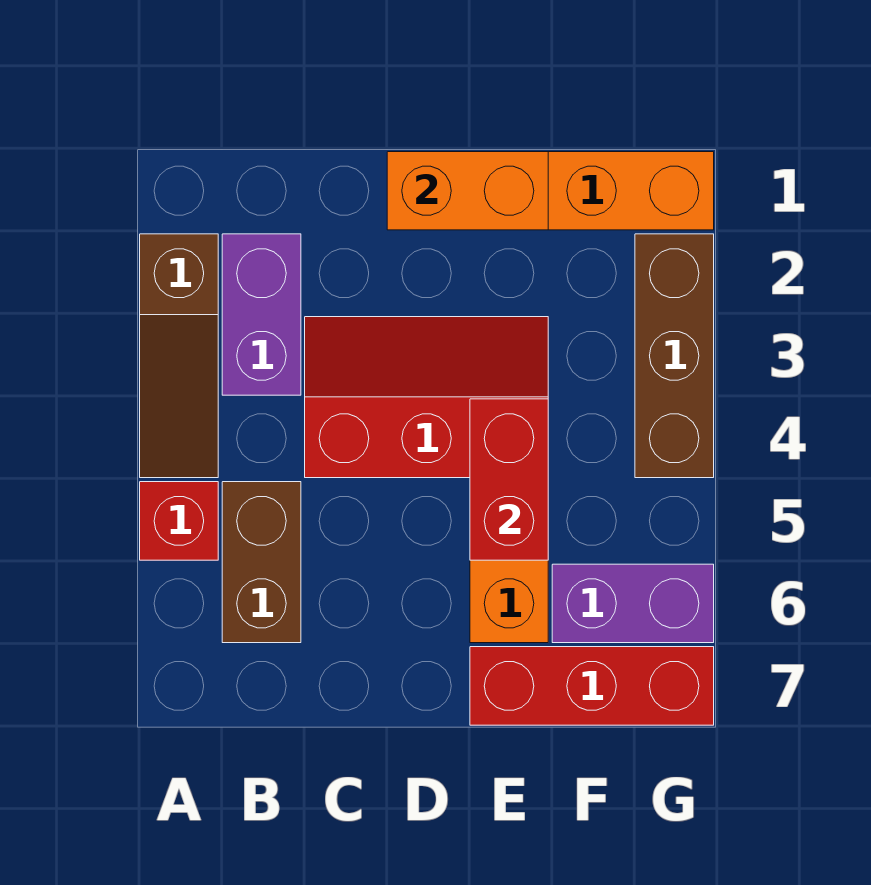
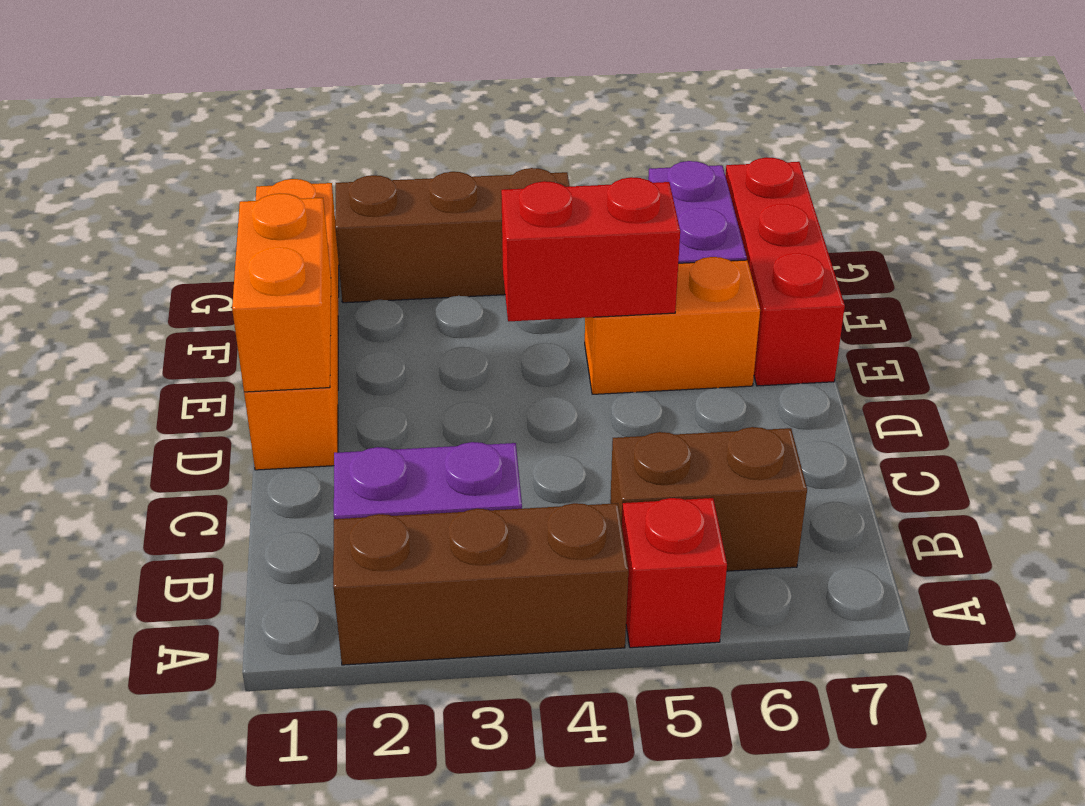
brown 1x3 slope [140,234,218,478] -> brown 1x3 brick [333,503,628,665]
red 2x3 slope [305,317,548,478] -> none

